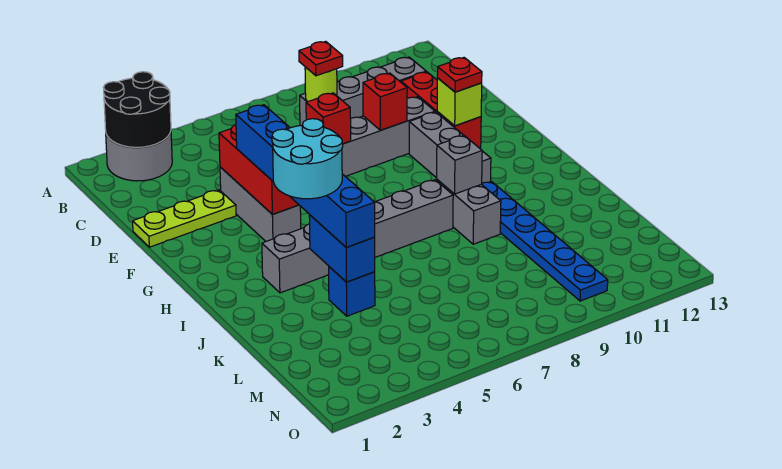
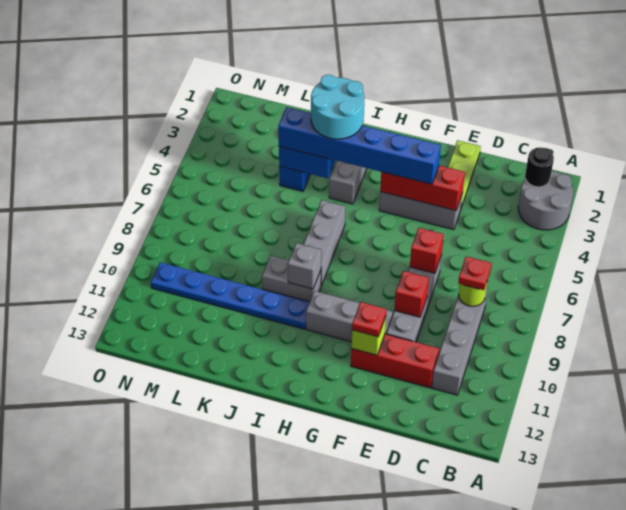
black 2x2 round brick [104,72,171,147] -> black 1x1 round brick [525,148,554,187]

